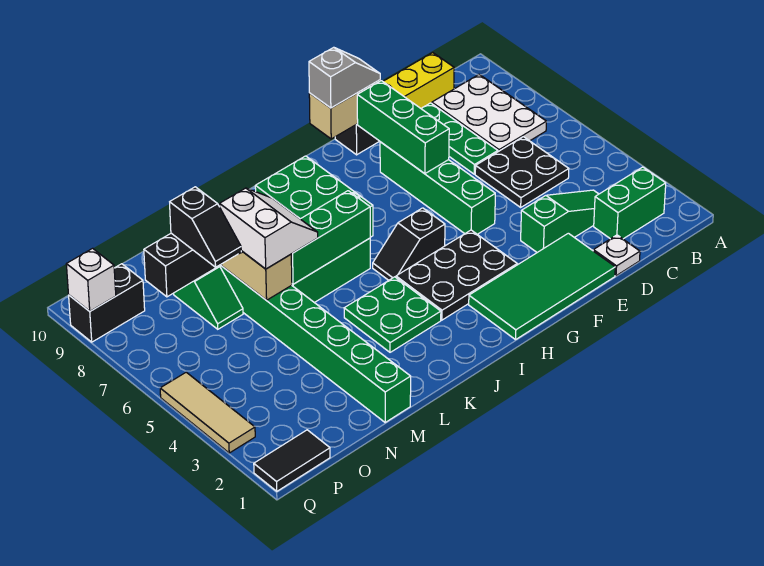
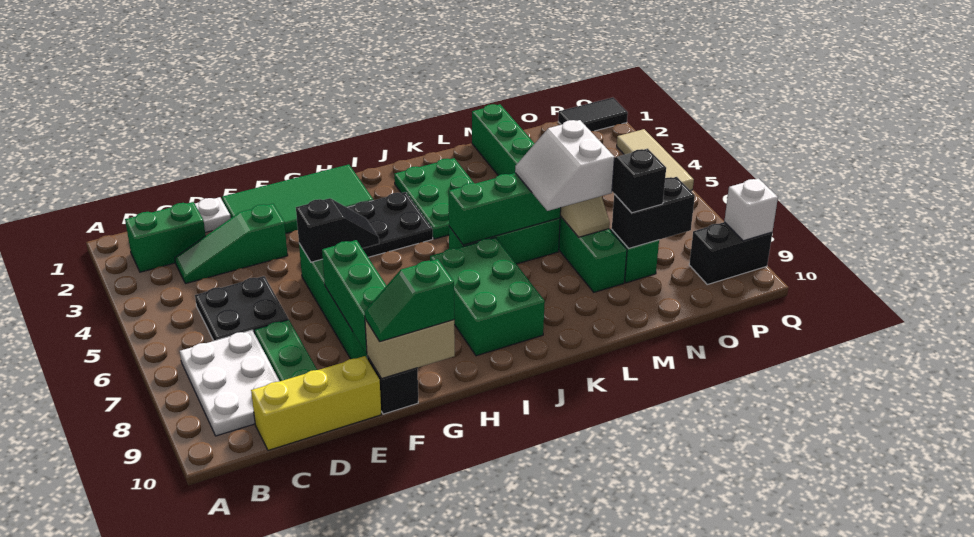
grey 1x2 slope [309,47,380,108] -> green 1x2 slope [365,259,454,341]
black 1x2 slope [373,208,445,280] -> black 1x2 slope moved to [296,198,379,262]
green 2x2 plate [344,277,441,352] -> green 2x3 plate [394,158,474,239]

